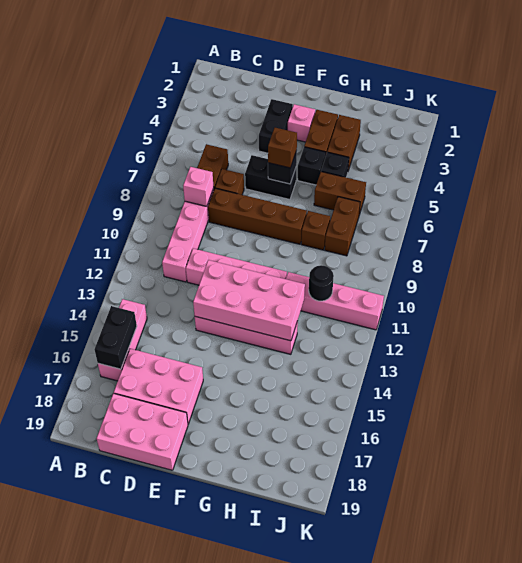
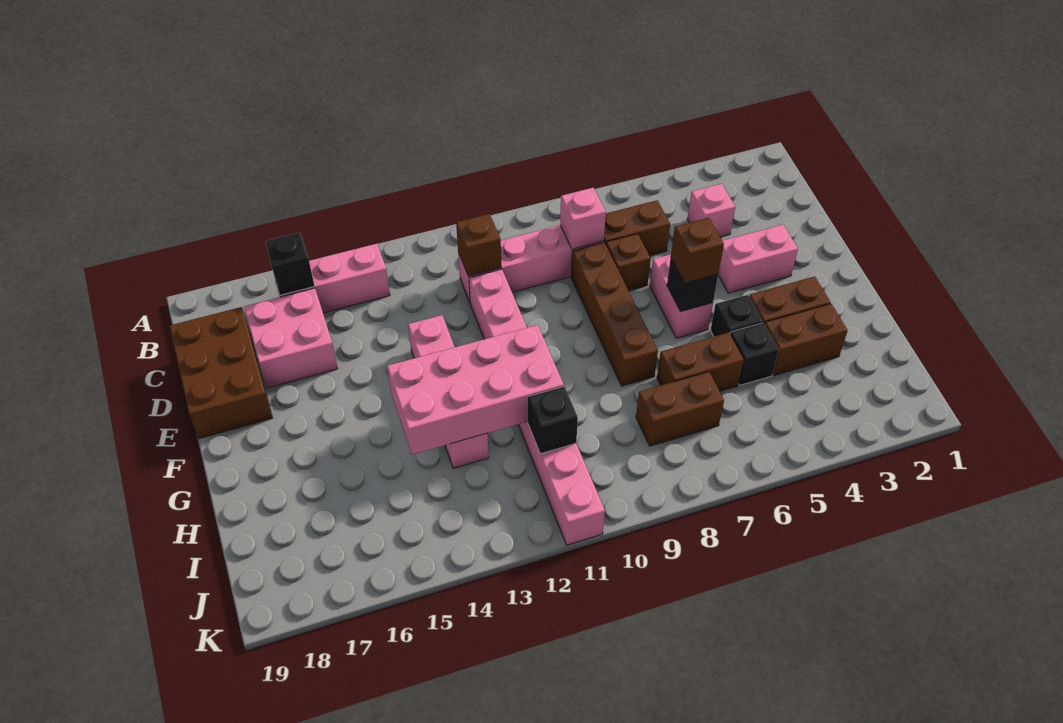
black 1x2 brick [95,306,137,369] -> black 1x1 brick [266,232,315,295]
pink 2x3 brick [114,349,203,424] -> pink 2x2 brick [244,288,338,388]
pink 2x3 brick [97,393,188,470] -> brown 2x3 brick [170,307,272,438]
black 1x2 brick [259,99,293,153] -> pink 1x2 brick [718,225,798,293]
black 1x2 brick [245,155,296,199] -> pink 1x2 brick [650,254,713,338]
pink 2x4 brick [193,260,305,341] -> pink 2x4 brick turned to [387,325,564,455]
pink 1x1 brick [288,104,315,142] -> pink 1x1 brick moved to [687,184,735,237]
brown 1x2 brick [314,172,366,215] -> brown 1x2 brick turned to [657,332,744,391]
brown 1x1 brick [301,211,330,250] -> brown 1x1 brick moved to [456,214,501,276]
black 1x1 round brick [309,265,334,301] -> black 1x1 brick [528,387,578,454]

